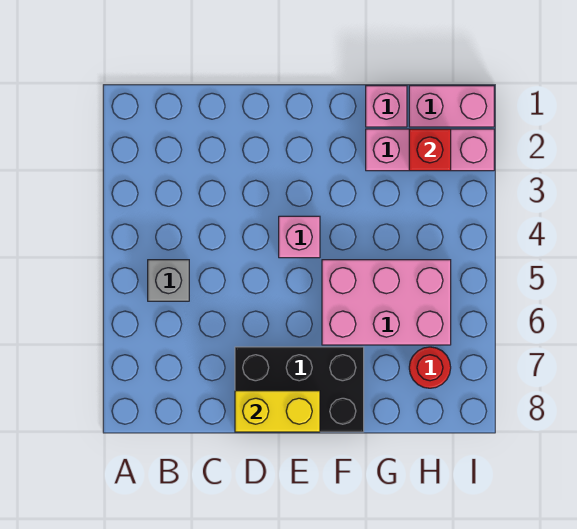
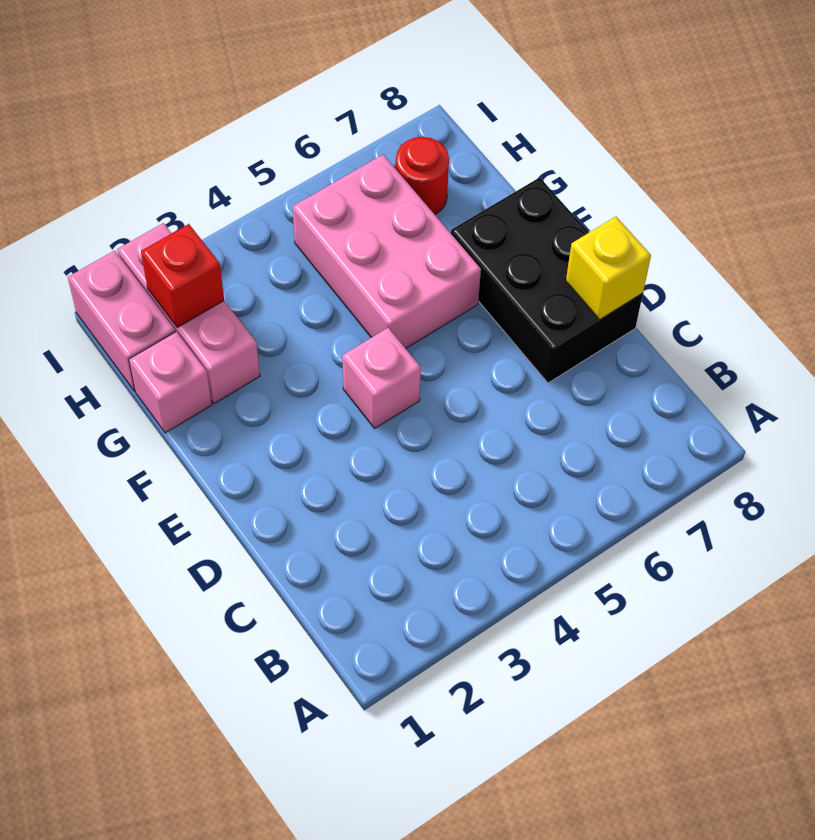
grey 1x1 brick [148,260,189,301] -> none
yellow 1x2 brick [235,391,320,432] -> yellow 1x1 brick [566,217,651,319]

